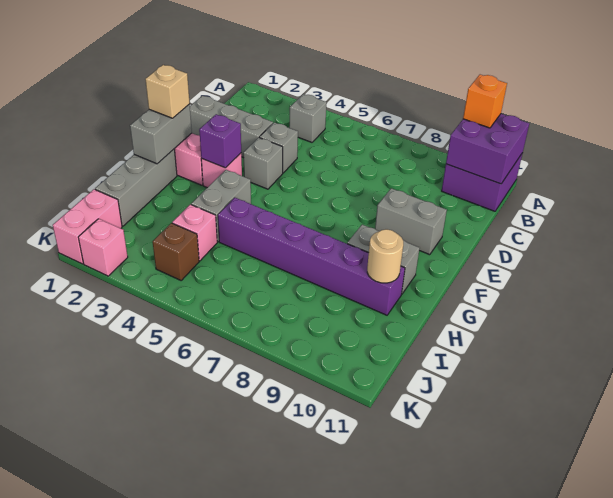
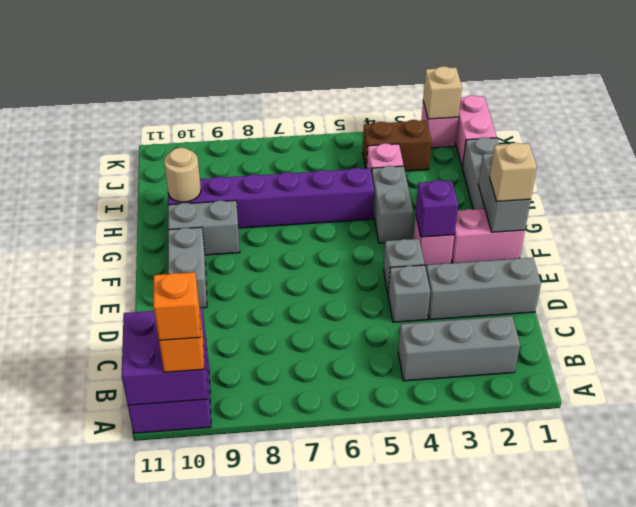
none -> orange 1x1 brick [153,272,200,340]
grey 1x1 brick [289,94,327,142] -> grey 1x3 brick [398,316,520,381]
grey 1x2 brick [375,188,447,255] -> grey 1x2 brick turned to [168,227,207,308]
brown 1x1 brick [153,223,199,280] -> brown 1x2 brick [363,120,431,171]
none -> tan 1x1 brick [423,66,462,119]

